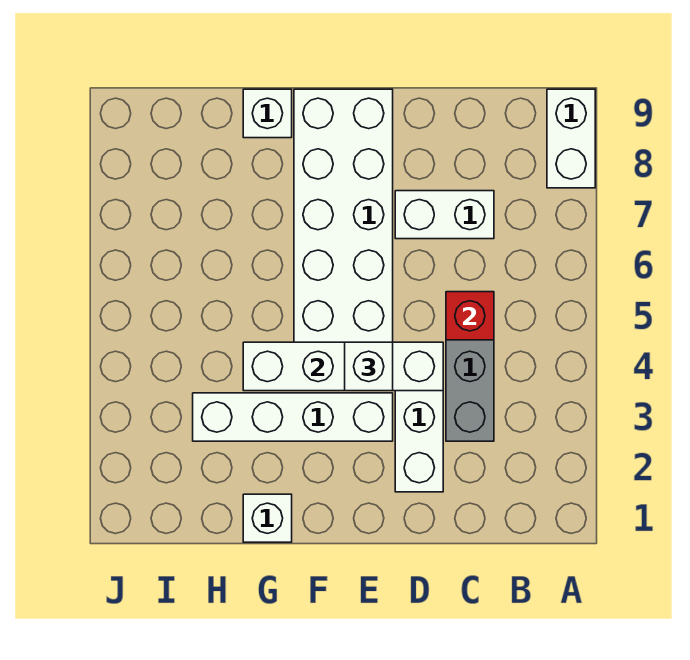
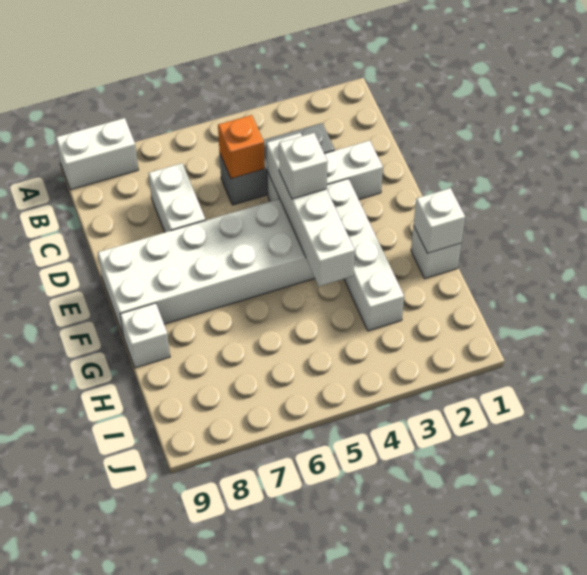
red 1x1 brick [446,292,494,340] -> orange 1x1 brick [218,115,265,179]
none -> white 1x1 brick [414,188,465,253]

